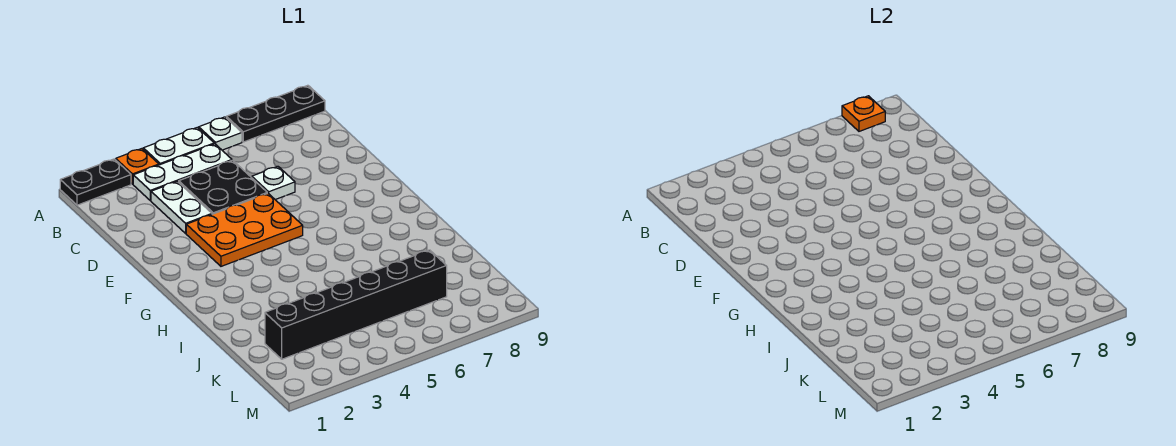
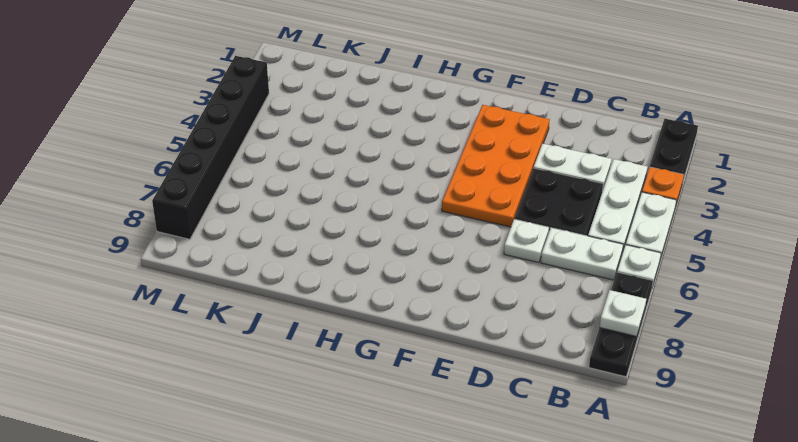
orange 1x1 plate [842,96,885,131] -> white 1x1 plate [599,290,646,337]
none -> white 1x2 plate [541,228,623,280]
orange 2x3 plate [186,193,303,266] -> orange 2x4 plate [442,105,550,227]
black 1x6 brick [265,250,447,359] -> black 1x6 brick moved to [152,56,269,239]

